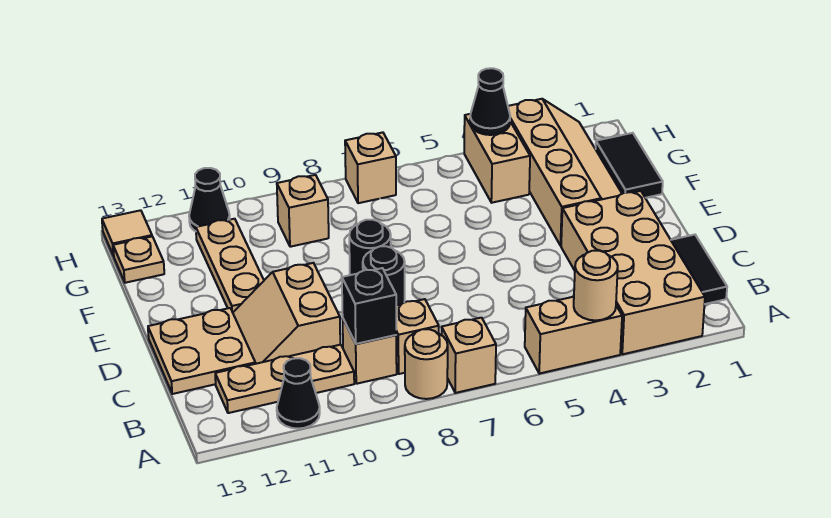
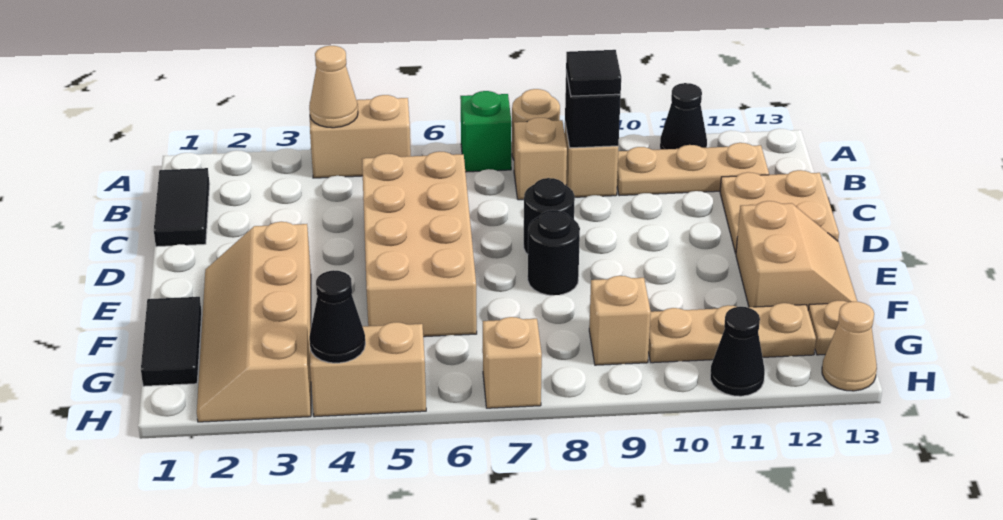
tan 2x4 brick [561,191,705,354] -> tan 2x4 brick moved to [362,152,477,337]
tan 1x1 round brick [574,251,618,320] -> tan 1x1 cone [309,46,358,128]
tan 1x1 brick [442,318,496,393] -> green 1x1 brick [460,91,512,172]
none -> black 1x1 tile [566,50,621,96]
tan 2x2 slope [233,263,340,364] -> tan 2x2 slope moved to [736,201,857,309]
tan 1x3 plate [196,219,264,312] -> tan 1x3 plate turned to [648,303,816,363]
tan 1x2 brick [464,114,530,203] -> tan 1x2 brick turned to [310,322,426,417]
tan 1x1 tile [102,210,152,256] -> tan 1x1 cone [822,302,877,391]

